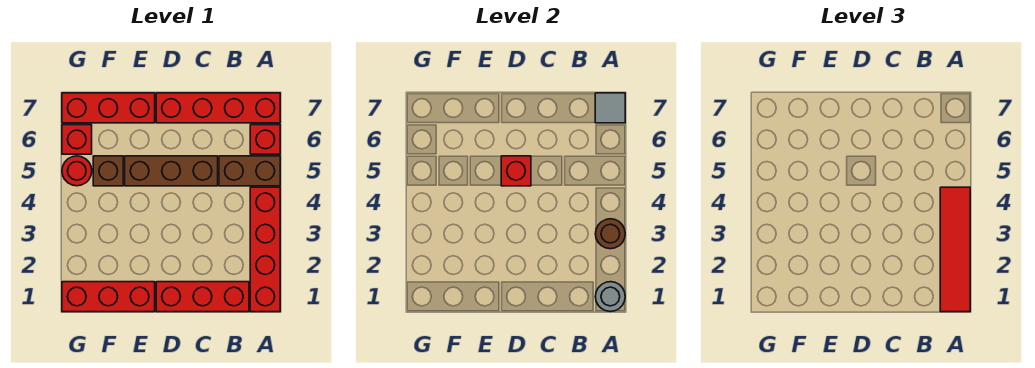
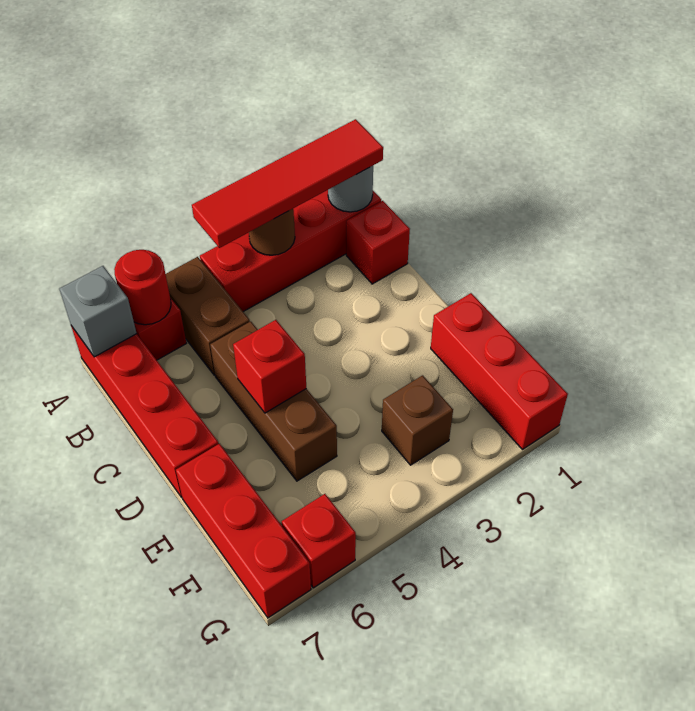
grey 1x1 tile [595,93,625,123] -> grey 1x1 brick [59,266,137,357]
red 1x3 brick [156,282,249,312] -> red 1x1 brick [346,201,410,284]
brown 1x1 brick [93,156,123,186] -> brown 1x1 brick moved to [382,375,453,465]
red 1x1 round brick [62,156,92,186] -> red 1x1 round brick moved to [114,250,171,325]

